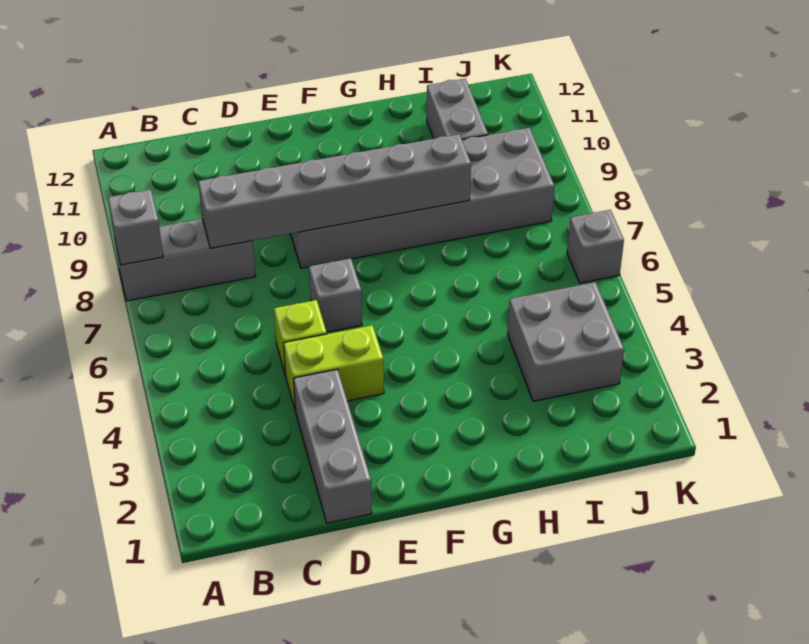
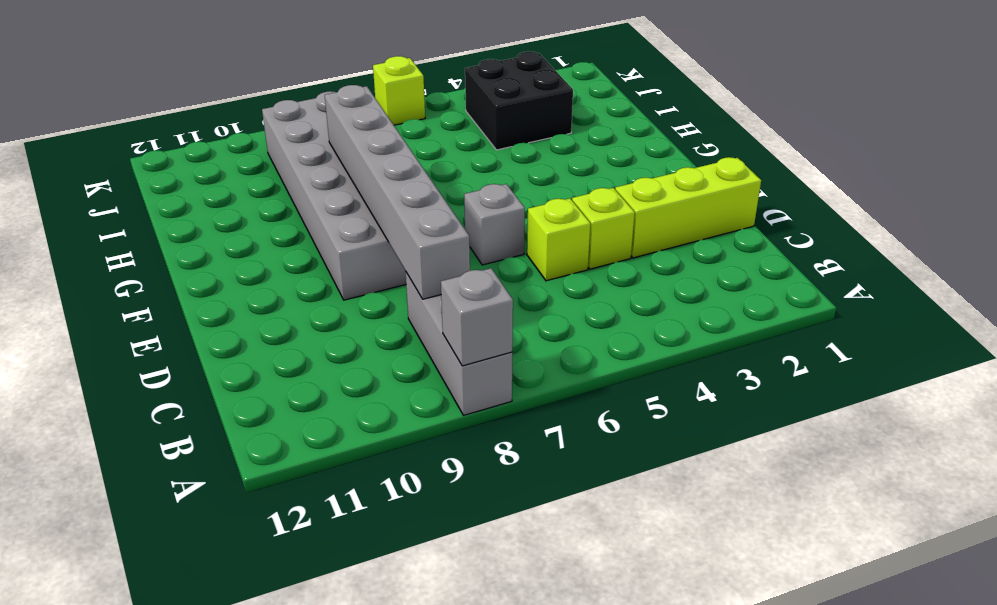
grey 1x3 brick [293,369,372,523] -> lime 1x3 brick [615,157,761,258]
lime 1x2 brick [284,325,384,411] -> lime 1x1 brick [572,188,635,269]
grey 2x2 brick [508,282,624,401] -> black 2x2 brick [465,51,573,150]
grey 1x2 brick [427,79,488,140] -> none
grey 1x1 brick [567,210,624,283] -> lime 1x1 brick [373,56,425,125]

